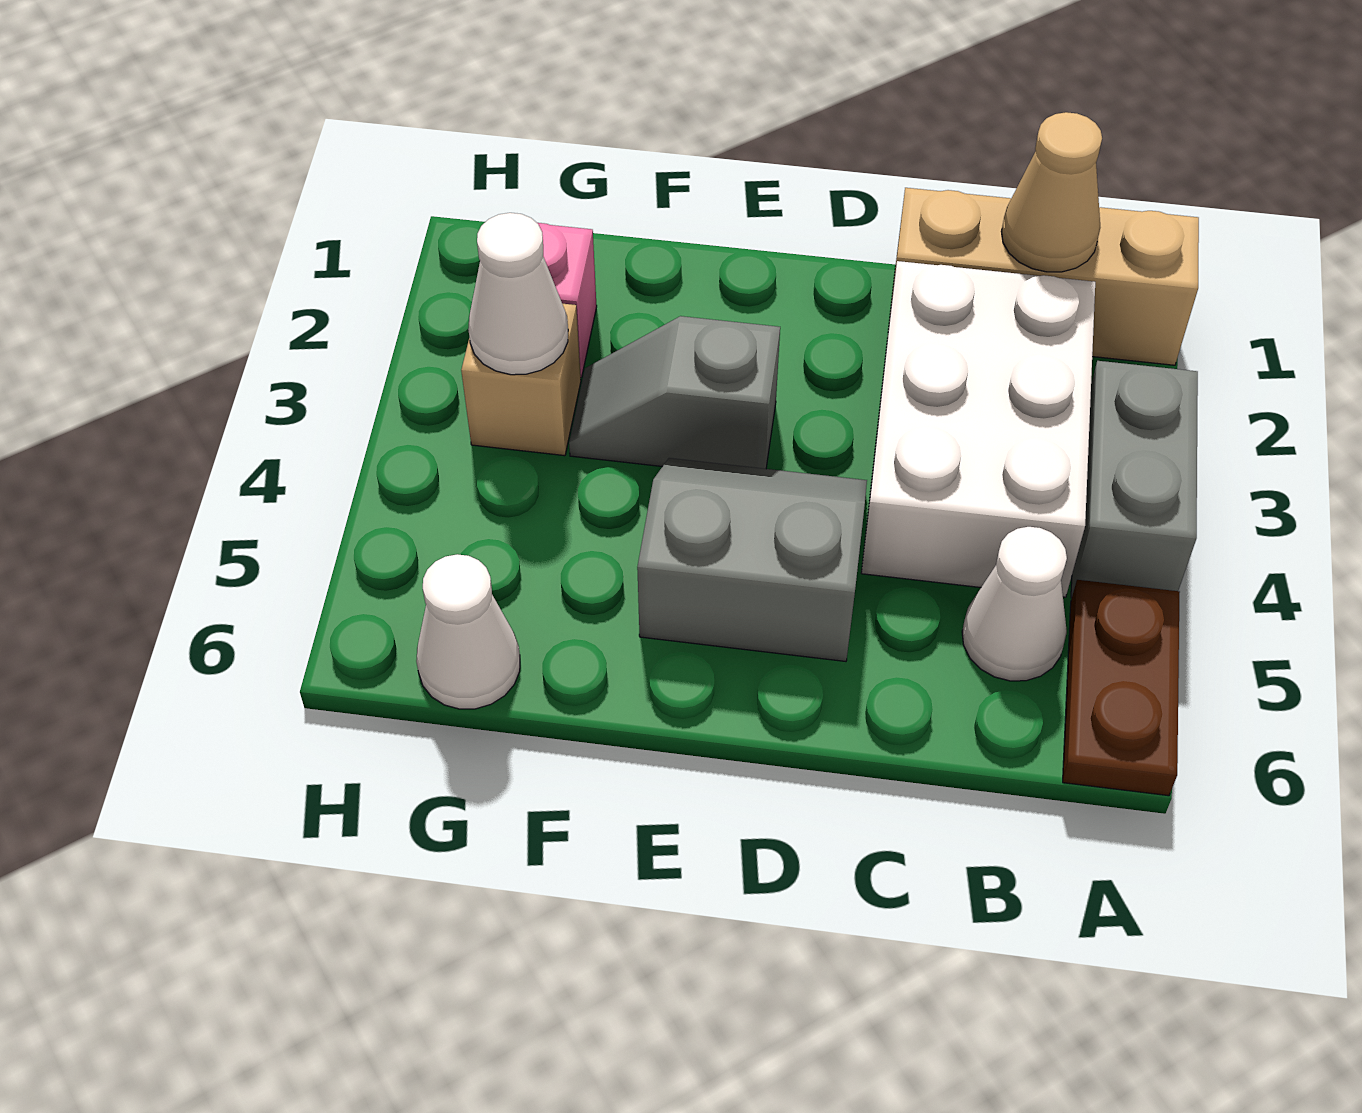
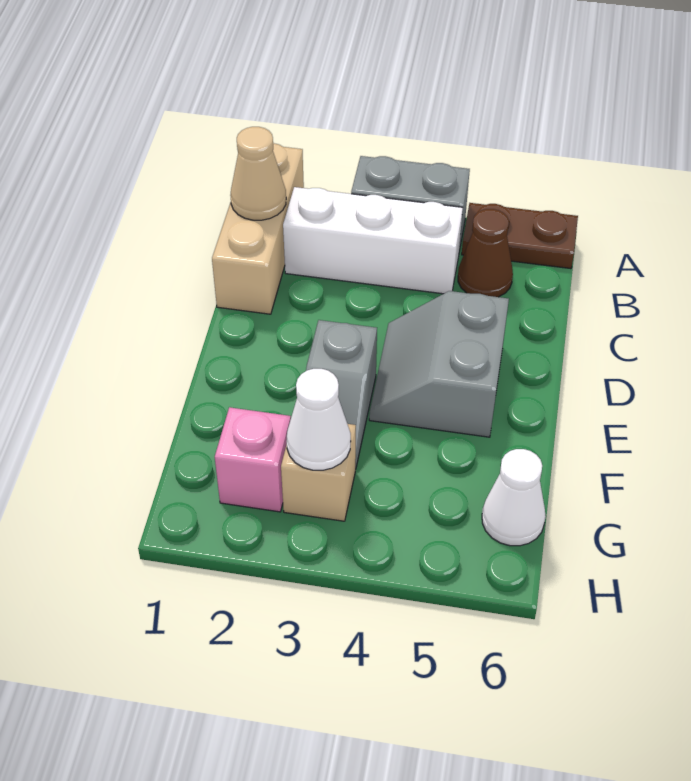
white 2x3 brick [861,261,1095,597] -> white 1x3 brick [283,187,463,294]
white 1x1 cone [962,527,1067,681] -> brown 1x1 cone [458,209,513,297]

